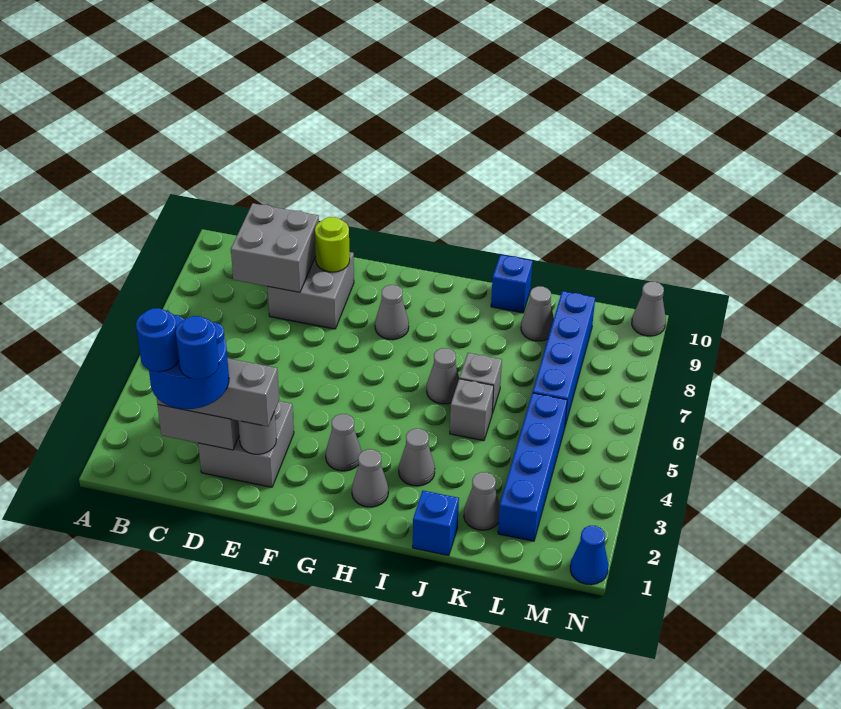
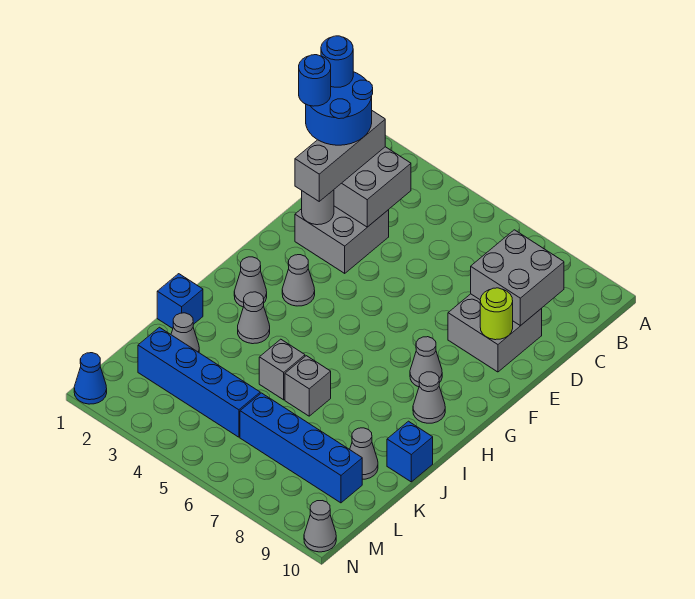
grey 1x1 cone [427,348,459,404] -> grey 1x1 cone moved to [413,372,445,423]

